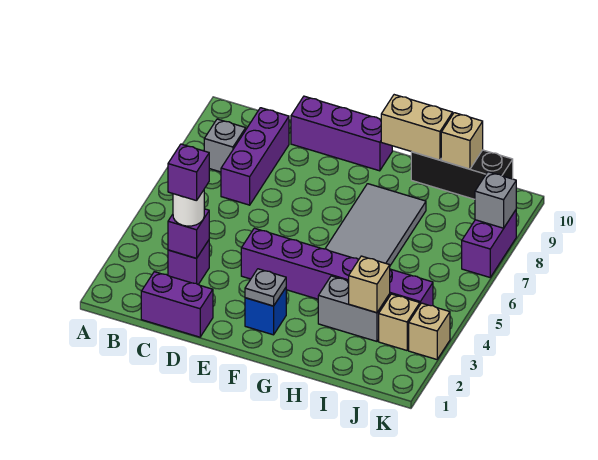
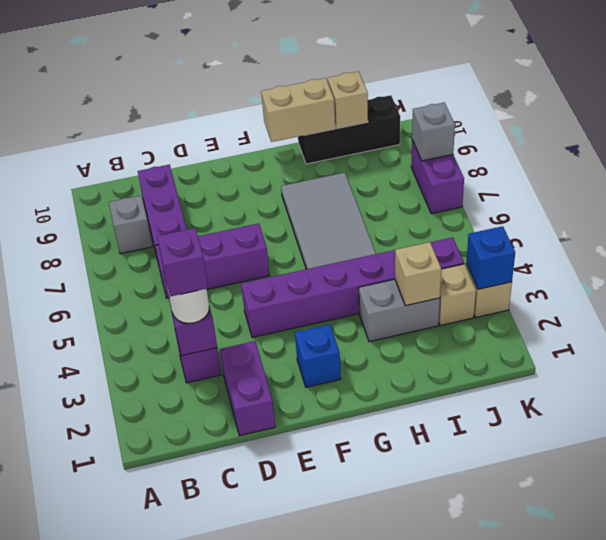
purple 1x2 brick [141,272,213,337] -> purple 1x2 brick turned to [220,341,275,436]
purple 1x3 brick [291,96,392,171] -> purple 1x3 brick moved to [155,223,270,298]
grey 1x1 plate [245,269,286,306] -> none
none -> blue 1x1 brick [466,226,515,289]

